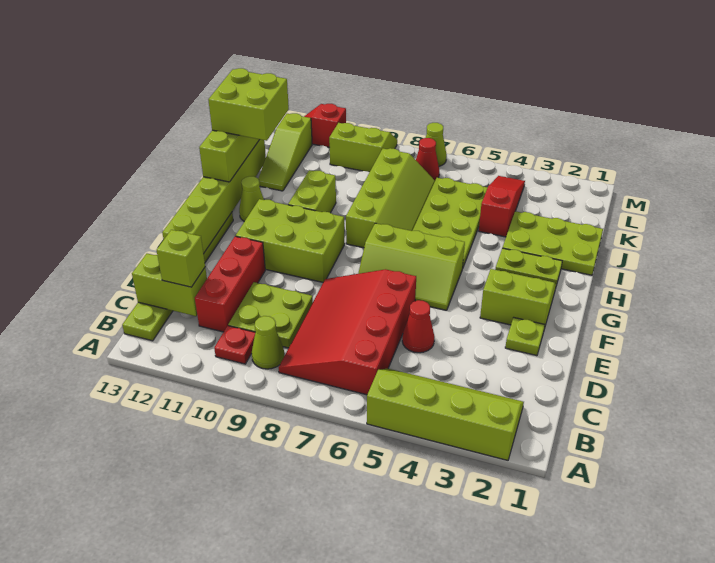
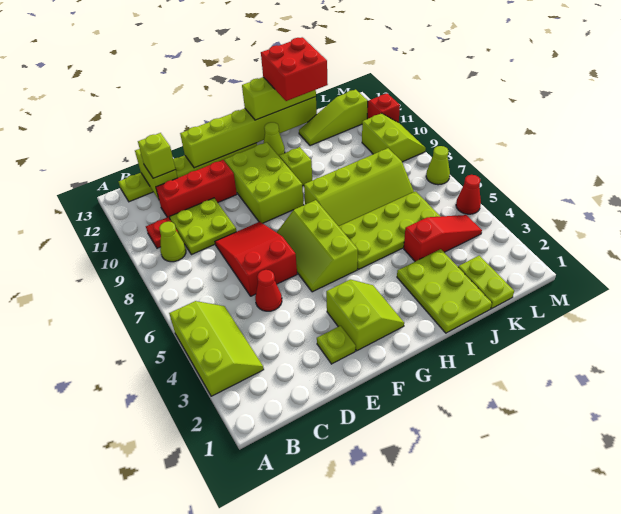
lime 2x4 slope [367,369,524,460] -> lime 2x3 slope [169,301,264,396]
red 3x4 slope [279,269,416,395] -> red 2x3 slope [215,222,297,296]
lime 1x2 plate [495,248,562,285] -> lime 1x2 plate moved to [458,256,514,309]
lime 1x2 brick [288,170,336,213] -> lime 1x1 brick [279,147,312,186]
lime 2x2 brick [208,68,289,141] -> red 2x2 brick [261,37,328,101]
red 1x1 cone [416,138,439,180] -> red 1x1 cone moved to [456,175,481,214]

